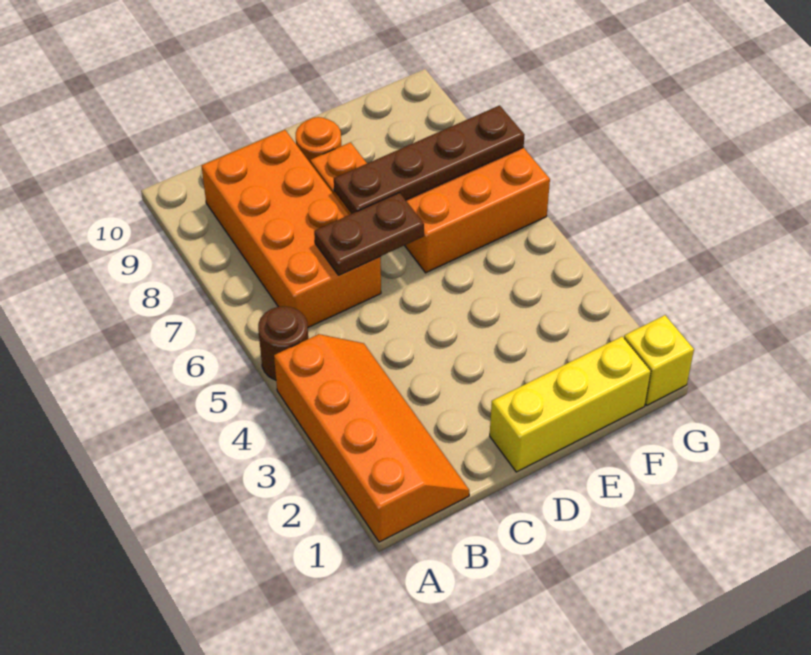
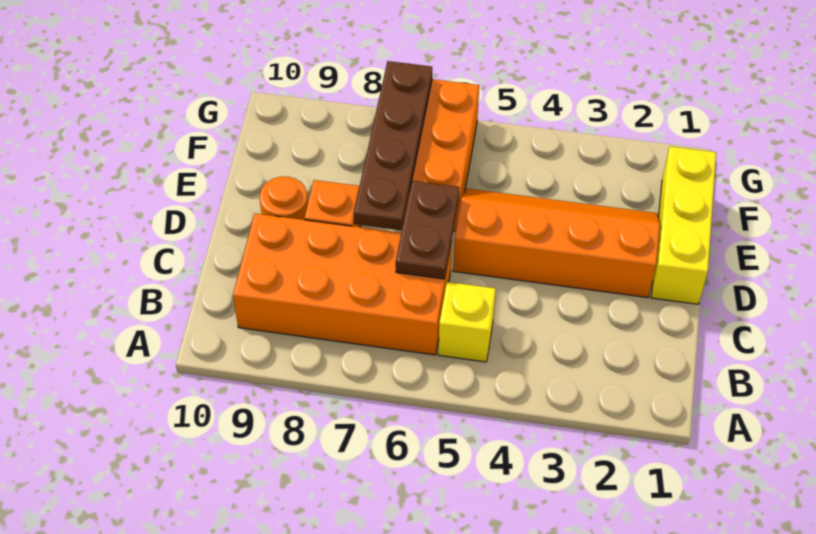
orange 2x4 slope [274,334,469,542] -> orange 2x4 slope moved to [453,189,660,298]
brown 1x1 round brick [258,306,308,380] -> none
yellow 1x1 brick [624,315,694,405] -> yellow 1x1 brick moved to [438,282,496,362]

